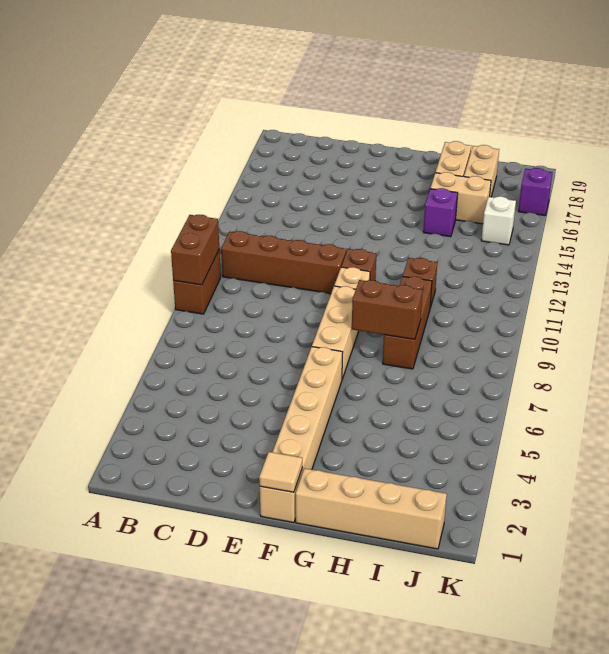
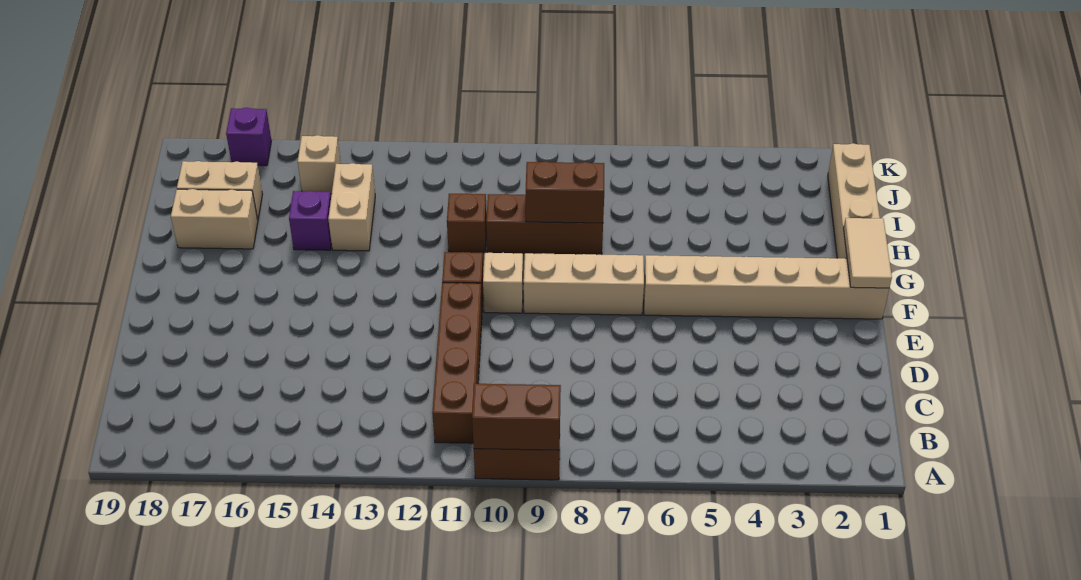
tan 1x1 tile [259,452,302,492] -> tan 1x2 tile [843,218,892,288]
brown 1x2 brick [352,280,423,339] -> brown 1x2 brick turned to [526,161,604,223]
tan 1x2 brick [430,172,491,224] -> tan 1x2 brick moved to [328,163,375,251]
white 1x1 brick [481,196,516,245] -> tan 1x1 brick [298,135,341,194]

